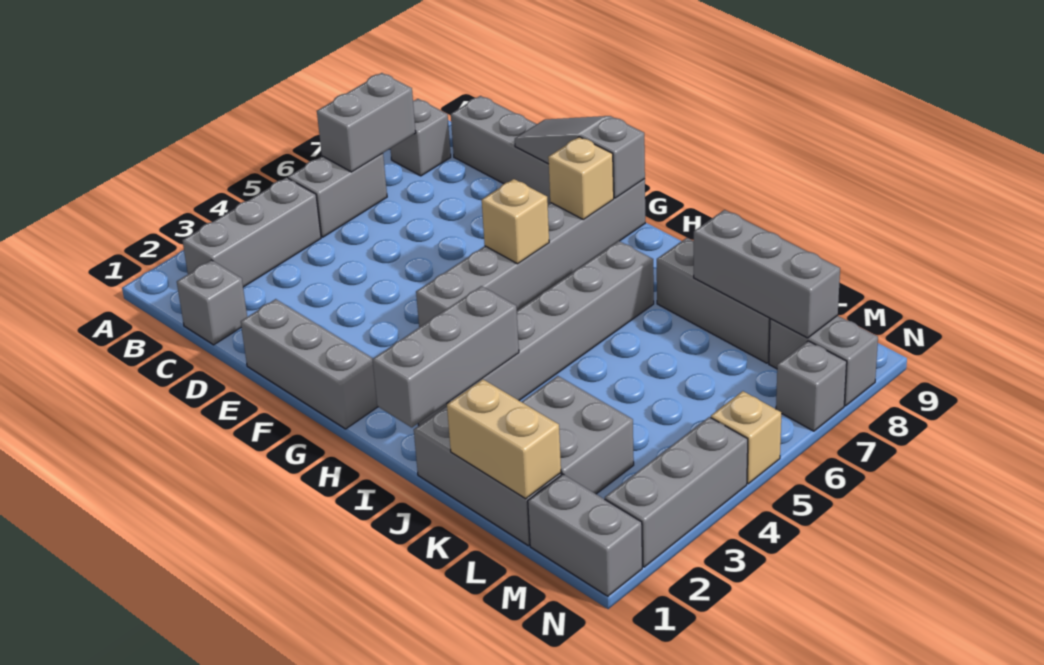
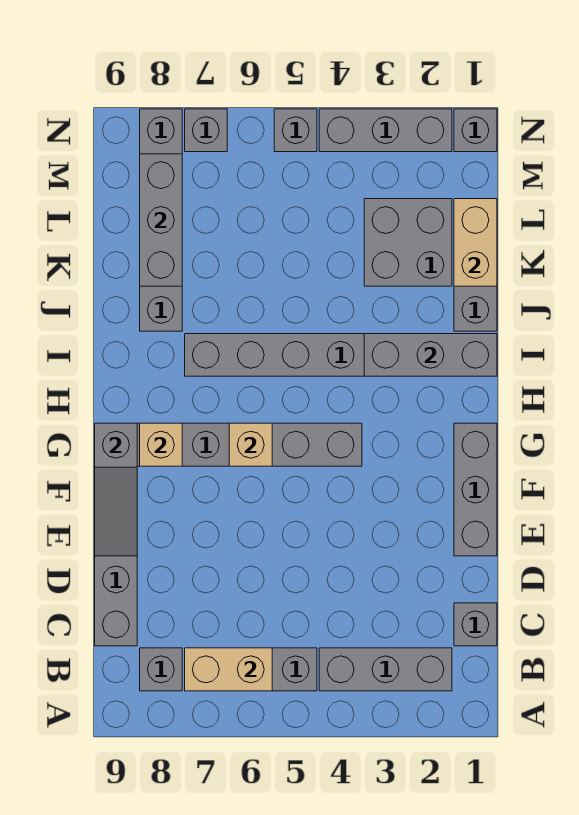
grey 1x2 brick [317,73,416,172] -> tan 1x2 brick [185,648,272,691]
grey 1x2 brick [528,474,642,596] -> grey 1x1 brick [454,109,497,152]
tan 1x1 brick [711,391,781,484] -> grey 1x1 brick [274,109,317,152]

